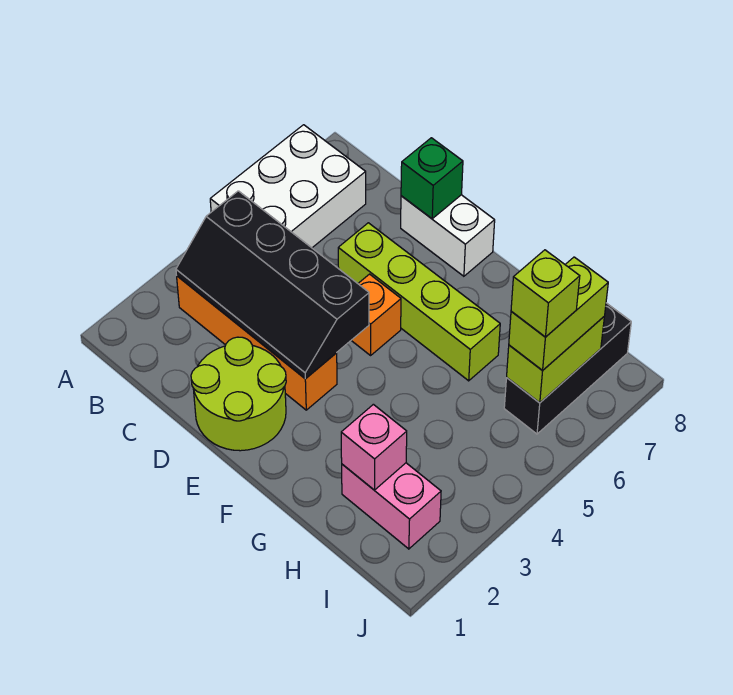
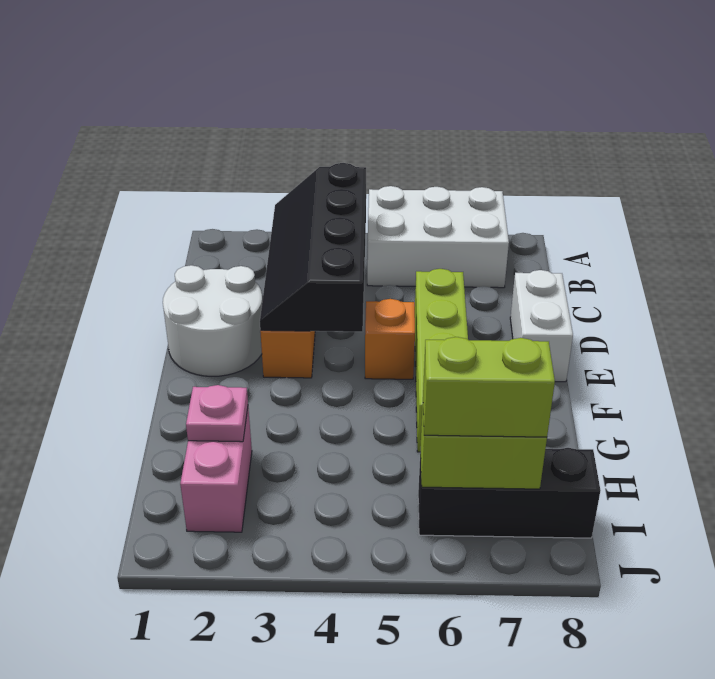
lime 2x2 round brick [191,337,286,451] -> white 2x2 round brick [163,265,262,376]
green 1x1 brick [401,138,463,219] -> none
pink 1x1 brick [341,404,407,490] -> pink 1x1 plate [186,385,248,442]
lime 1x1 brick [511,250,580,337] -> none

